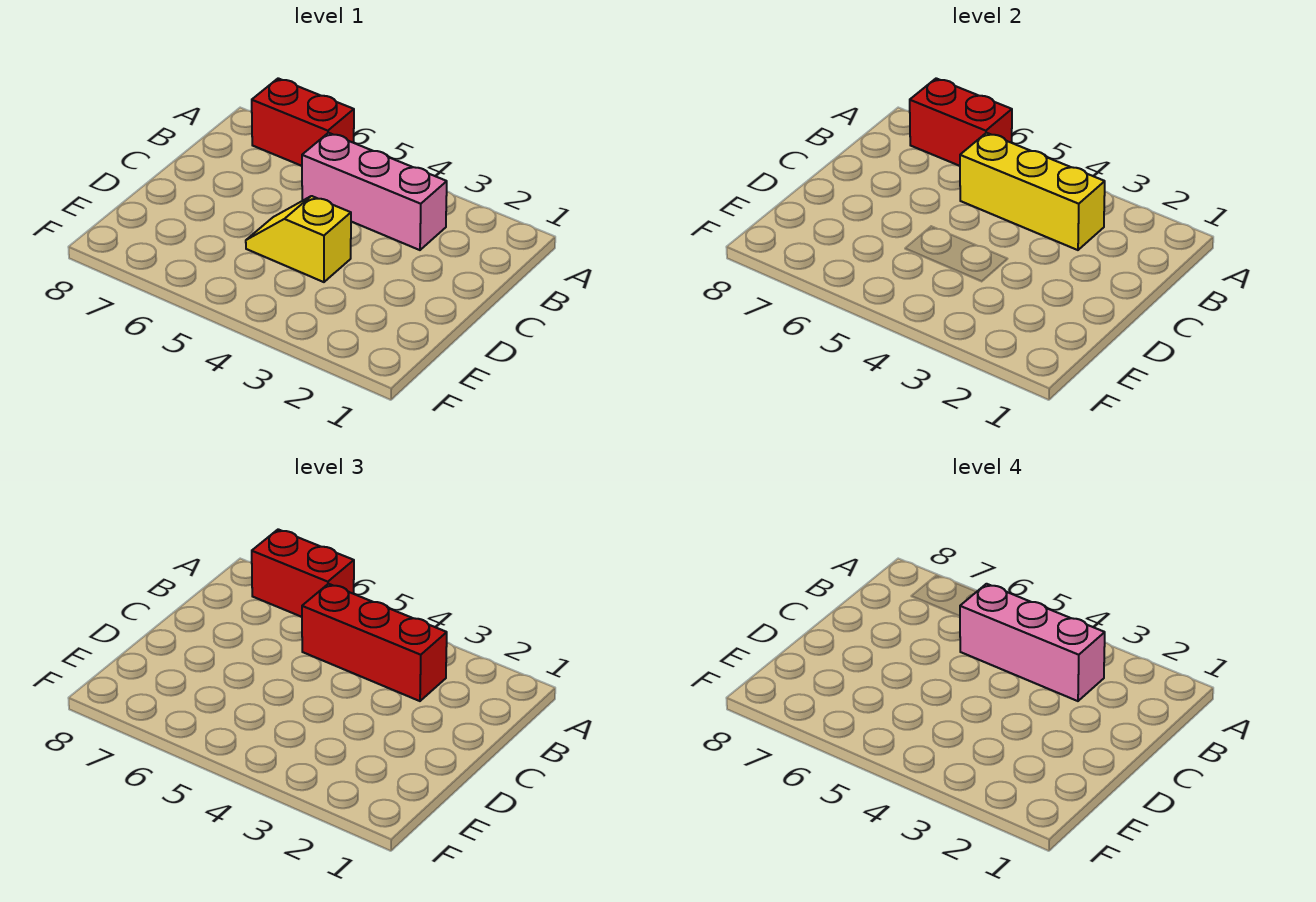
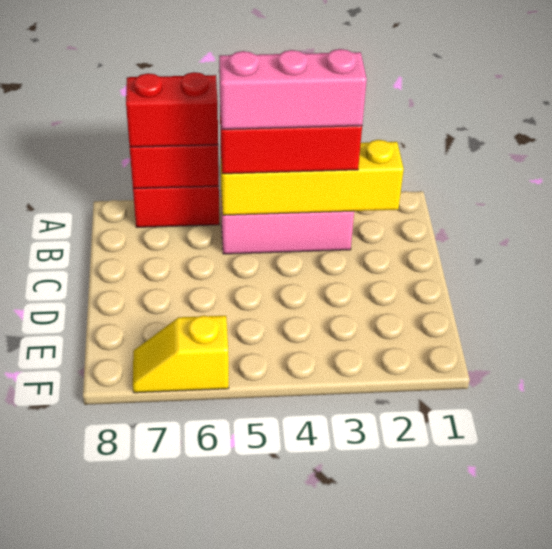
yellow 1x3 brick [960,133,1105,250] -> yellow 1x4 brick [220,140,404,215]
yellow 1x2 slope [246,196,351,282] -> yellow 1x2 slope moved to [133,316,229,393]

